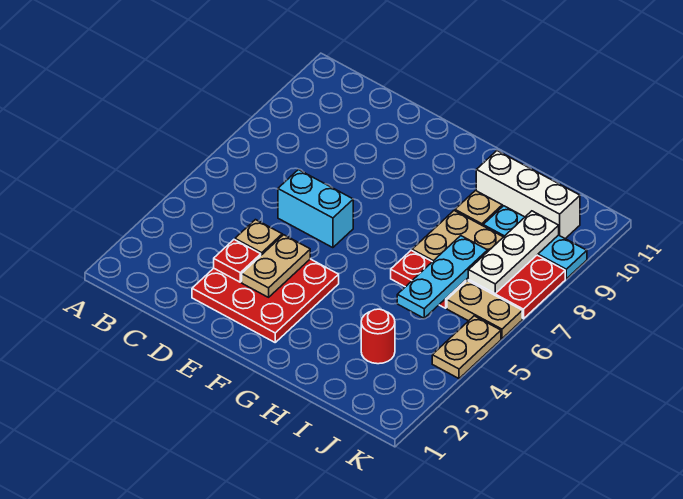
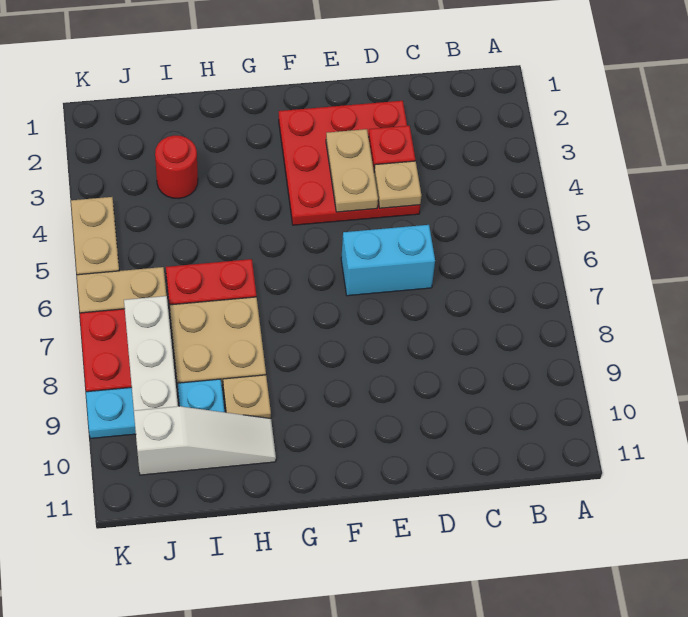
white 1x3 brick [476,151,580,239] -> white 1x3 slope [134,406,276,475]
cyan 1x3 plate [397,236,488,318] -> none

